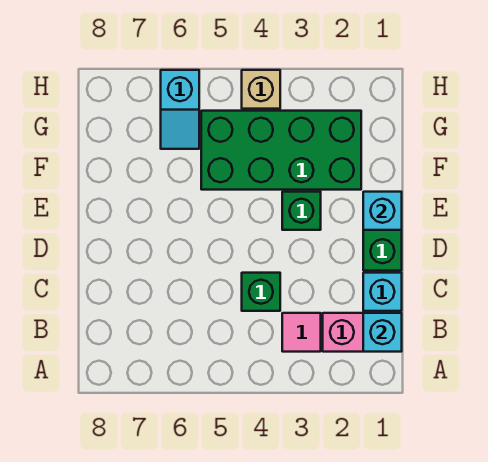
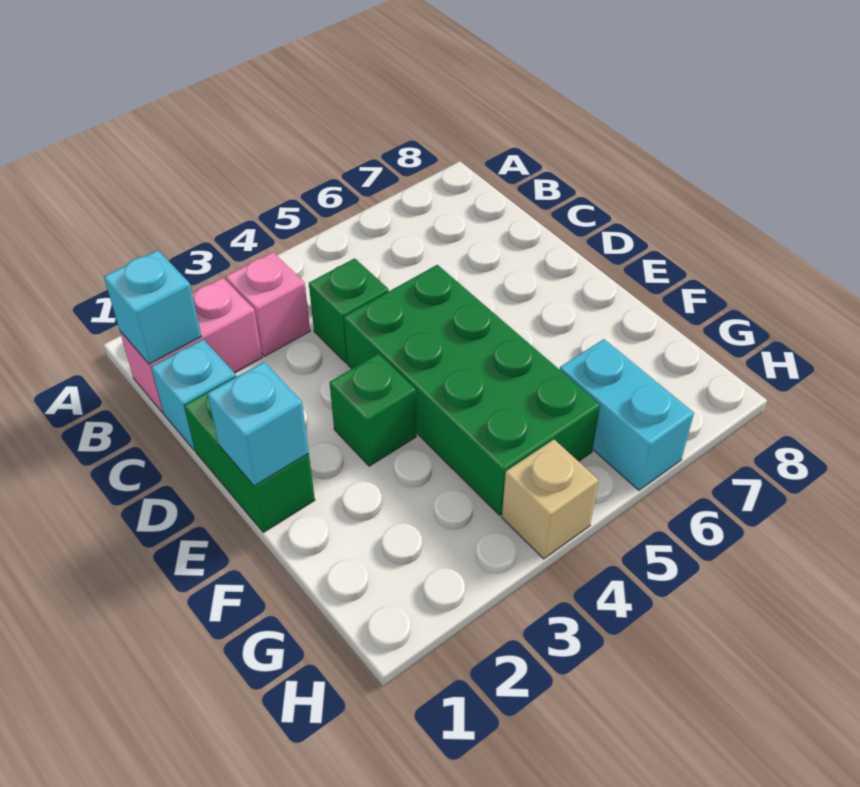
pink 1x1 tile [282,313,321,352] -> pink 1x1 brick [226,252,310,356]
green 2x4 brick [201,111,361,190] -> green 2x4 brick turned to [344,265,600,515]
cyan 1x2 slope [161,70,199,149] -> cyan 1x2 brick [560,339,694,490]

